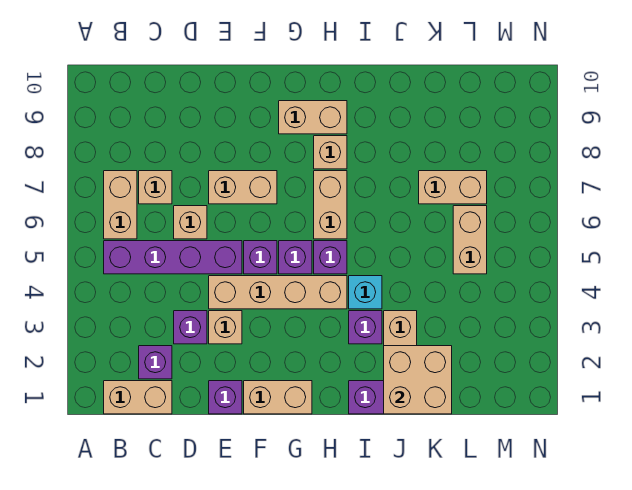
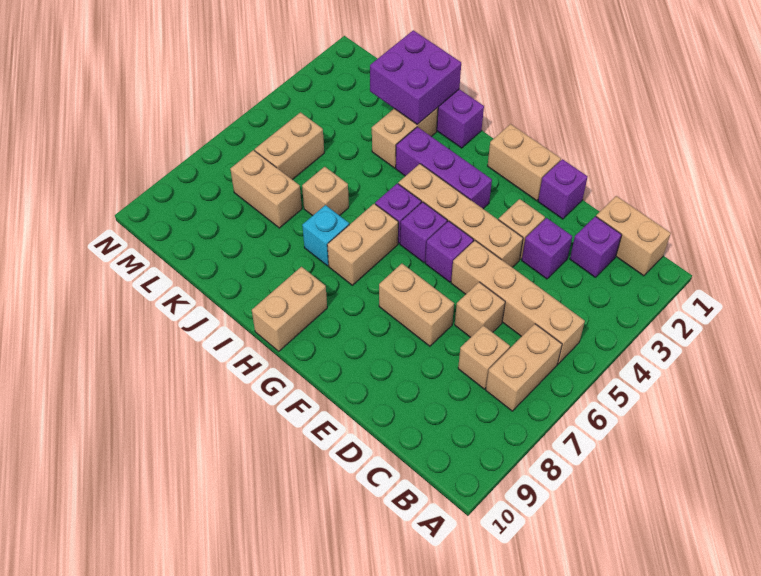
purple 1x4 brick [104,241,242,274] -> tan 1x4 brick [451,241,585,364]
tan 1x2 brick [279,101,347,134] -> tan 1x2 brick turned to [252,267,327,351]
tan 1x1 brick [314,136,347,169] -> tan 1x1 brick moved to [302,167,349,216]
purple 1x1 brick [349,311,382,344] -> purple 1x3 brick [396,127,492,209]
cyan 1x1 brick [349,276,382,309] -> cyan 1x1 brick moved to [302,205,349,266]
tan 2x2 brick [384,346,452,414] -> purple 2x2 brick [370,30,461,124]

